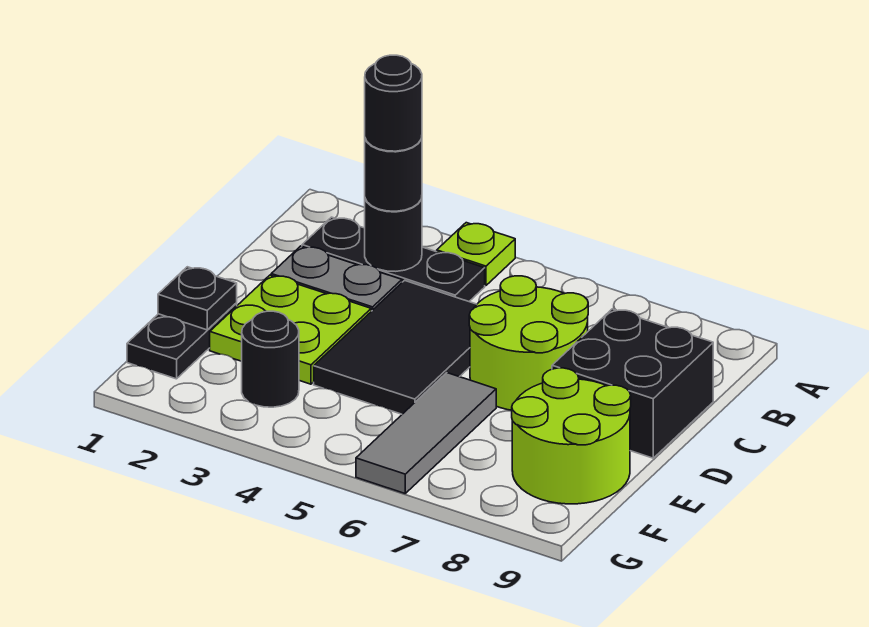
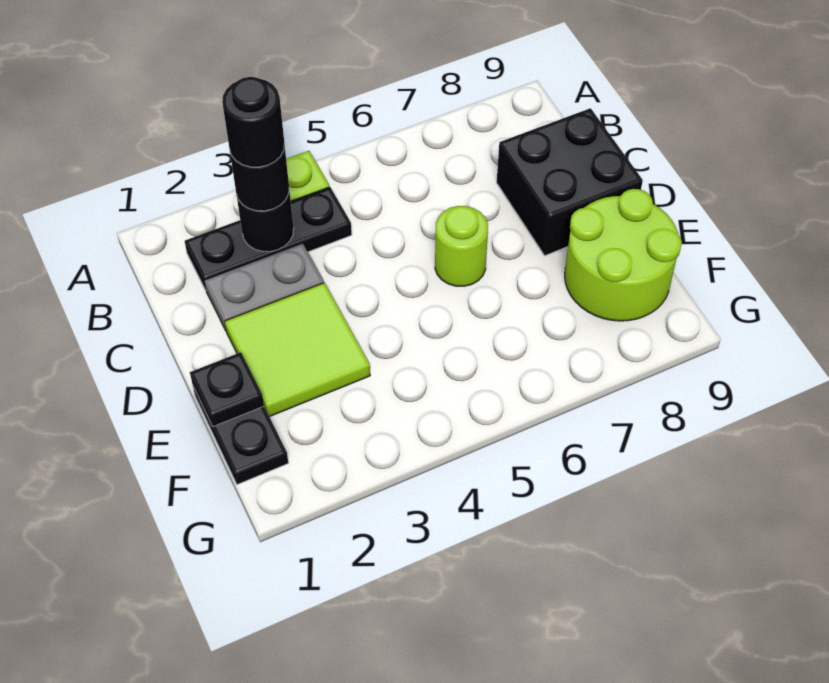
black 2x3 tile [314,280,477,414] -> none
lime 2x2 round brick [469,276,588,410] -> lime 1x1 round brick [435,206,488,286]
lime 2x2 plate [210,275,371,384] -> lime 2x2 tile [225,283,370,417]
grey 1x3 tile [356,373,496,493] -> none
black 1x1 round brick [242,311,299,407] -> none

